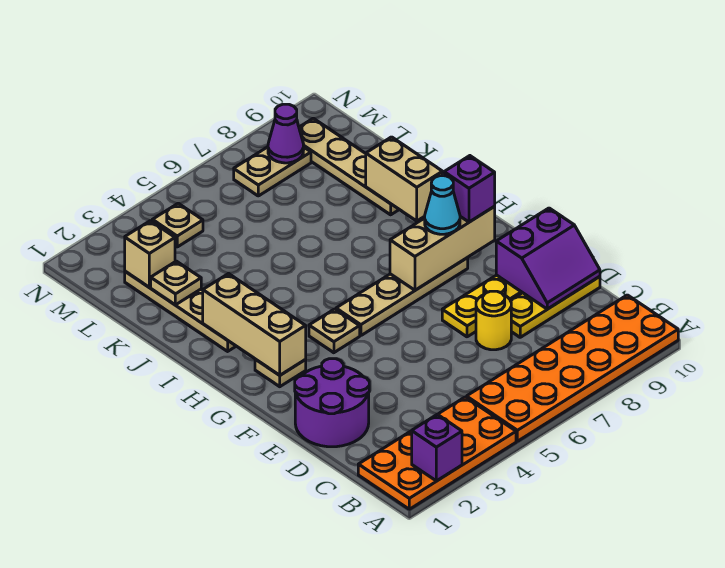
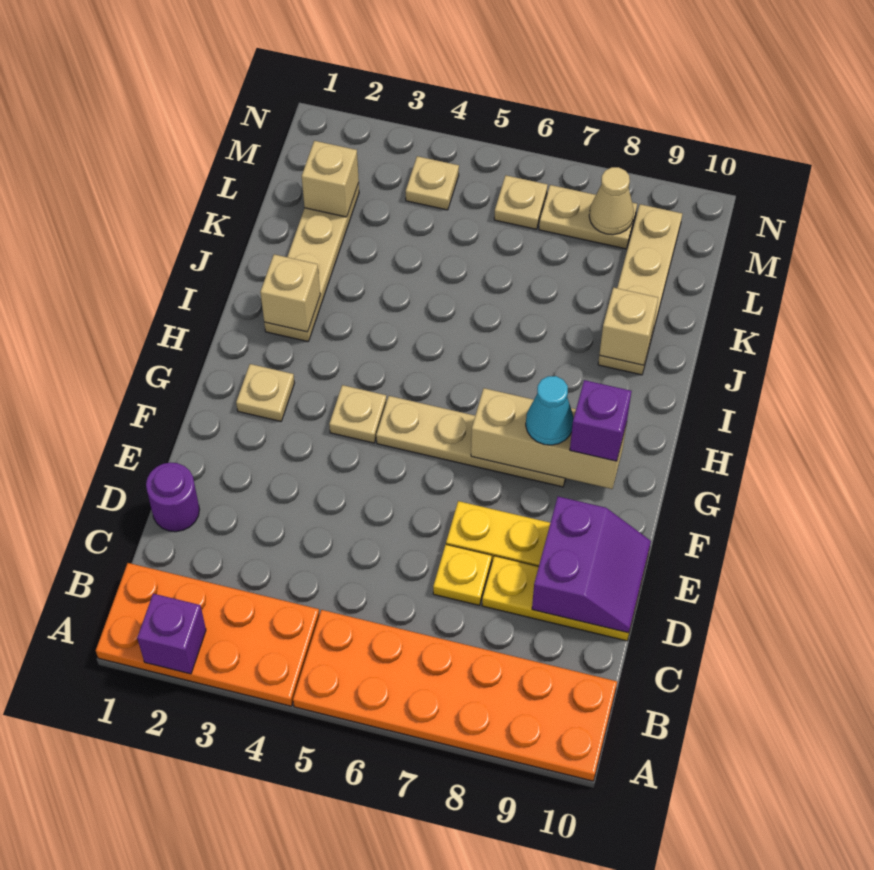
purple 2x2 round brick [295,359,369,447] -> purple 1x1 round brick [146,463,200,532]
yellow 1x1 round brick [476,291,511,350] -> yellow 1x1 plate [433,544,492,605]
purple 2x2 slope [496,208,600,309] -> purple 2x2 slope turned to [532,497,651,633]
tan 1x3 brick [203,274,306,375] -> tan 1x1 brick [260,254,320,332]
tan 1x2 brick [366,137,442,221] -> tan 1x1 brick [599,288,658,365]
tan 1x1 plate [151,261,201,305] -> tan 1x1 plate moved to [494,175,548,229]
purple 1x1 cone [268,104,304,163] -> tan 1x1 cone [589,167,634,235]

